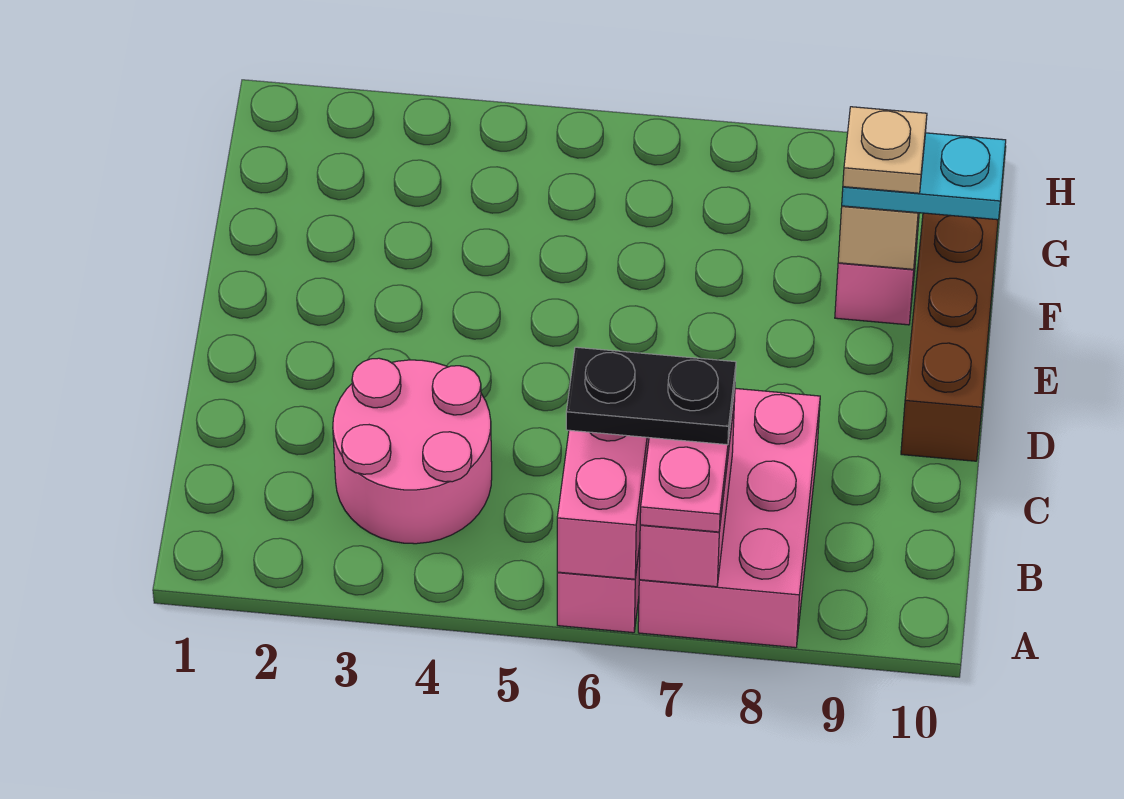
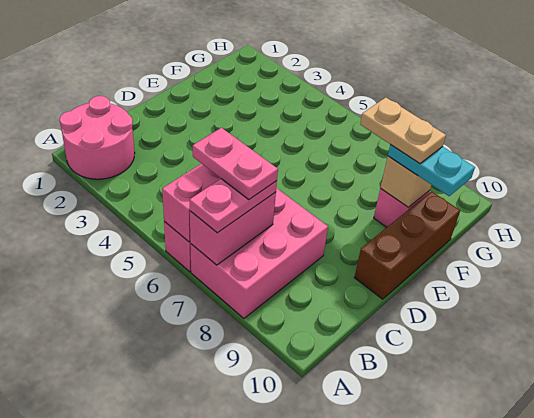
pink 2x2 round brick [333,358,492,544] -> pink 2x2 round brick moved to [60,96,135,179]
black 1x2 plate [566,347,736,445] -> pink 1x2 plate [193,128,278,199]
tan 1x1 plate [843,107,927,193] -> tan 1x2 plate [360,97,446,164]

